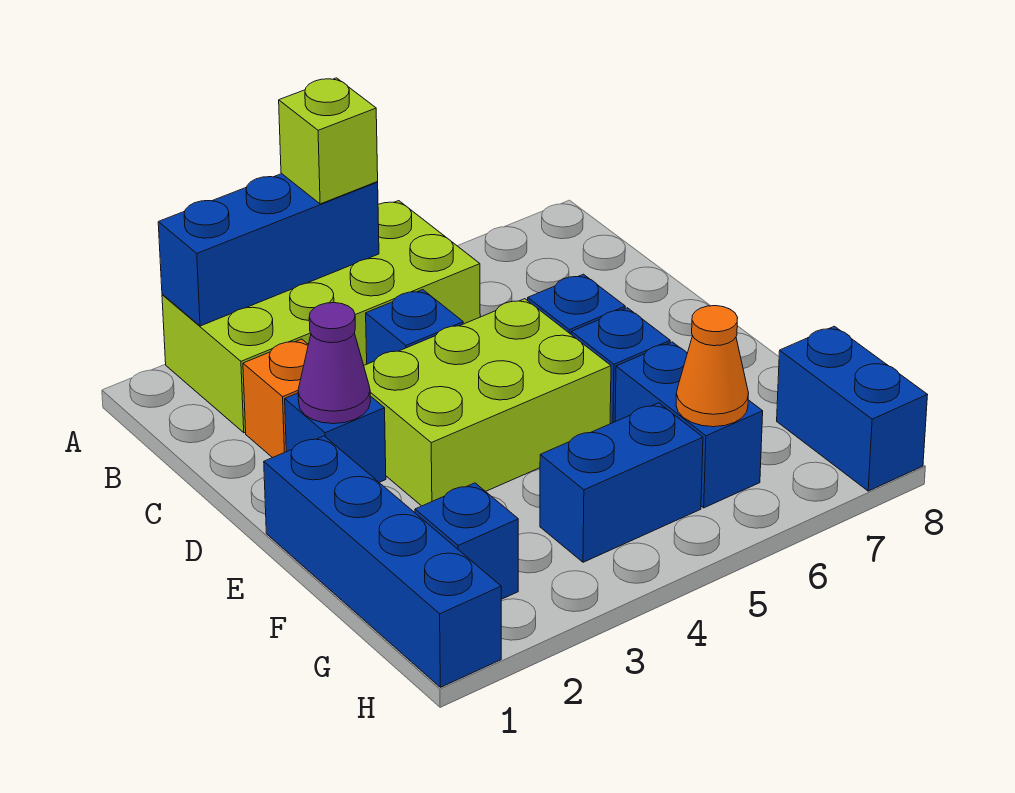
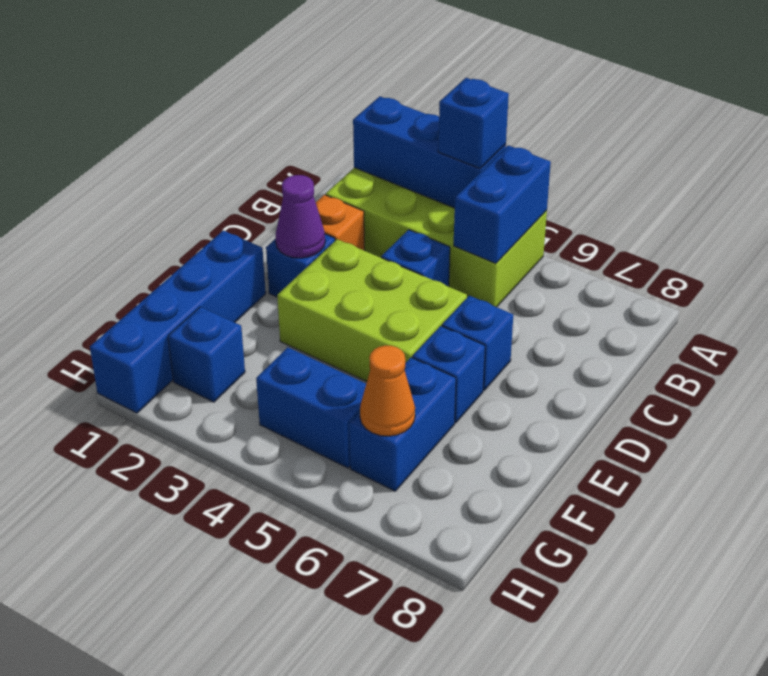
lime 1x1 brick [279,78,378,204] -> blue 1x1 brick [438,78,509,169]
blue 1x2 brick [777,326,927,491] -> blue 1x2 brick moved to [454,145,551,263]

